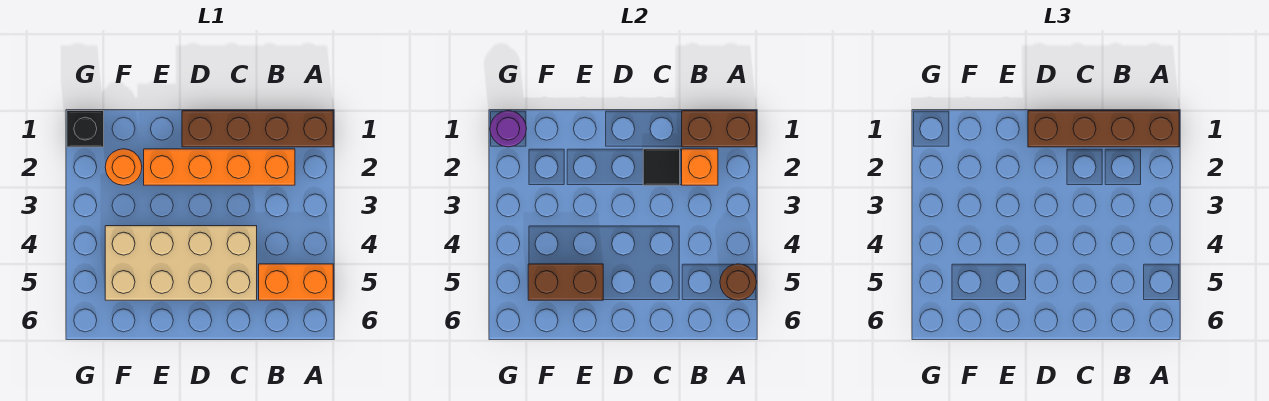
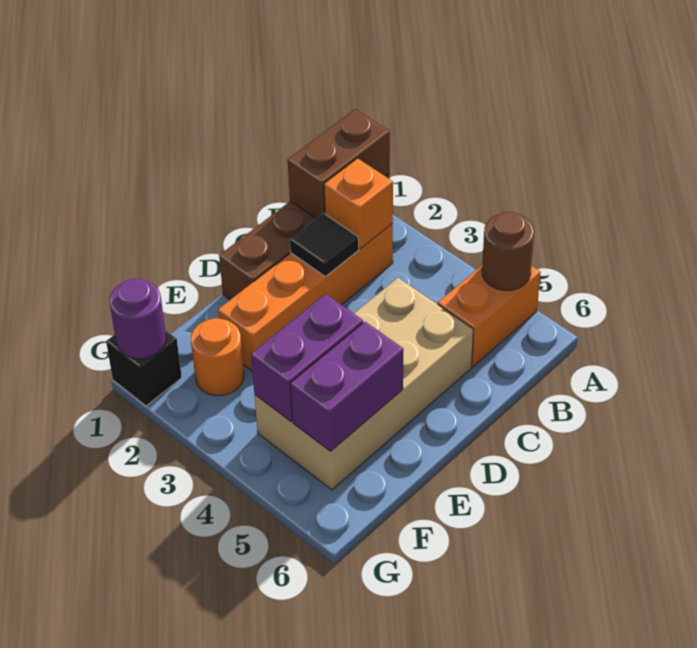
brown 1x4 brick [1028,111,1179,147] -> none
none -> purple 1x2 brick [251,294,363,421]
brown 1x2 brick [528,264,603,300] -> purple 1x2 brick [291,322,403,452]

